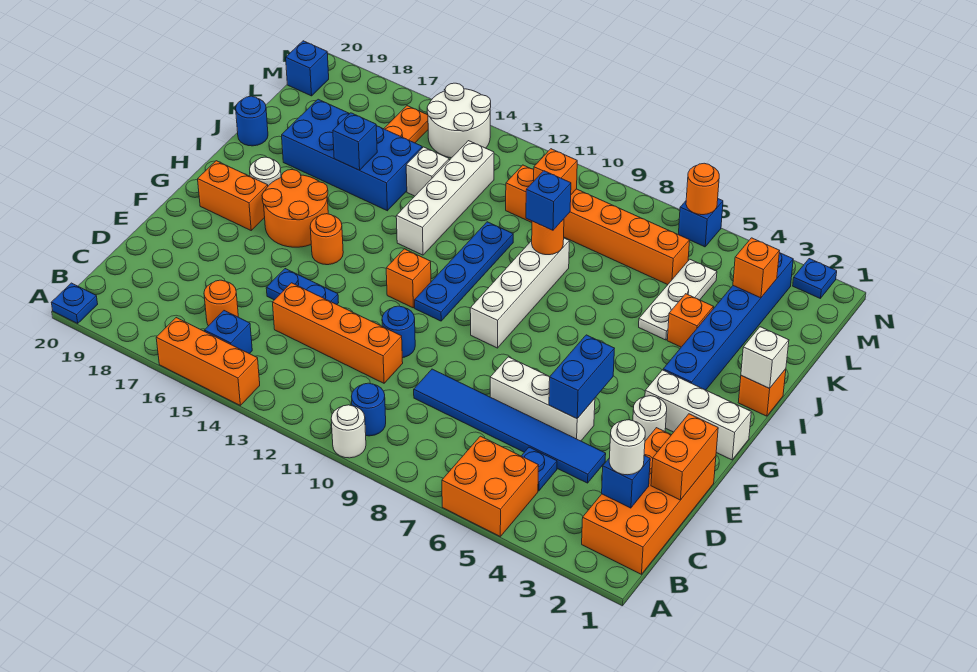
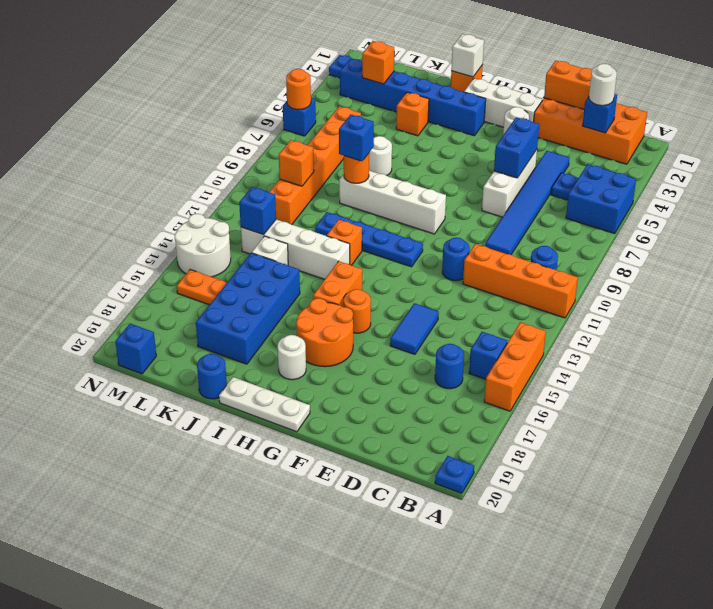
orange 2x2 brick [442,436,539,536] -> blue 2x2 brick [566,164,636,234]
white 1x1 round brick [331,405,366,458] -> white 1x1 round brick moved to [369,136,392,176]
orange 1x1 round brick [204,280,238,326] -> blue 1x1 round brick [435,344,464,389]
orange 1x4 brick [273,283,403,383] -> orange 1x4 brick turned to [463,244,578,318]
blue 1x2 brick [549,335,614,419] -> blue 1x2 brick turned to [494,117,539,178]
blue 1x2 plate [266,269,339,305] -> blue 1x2 tile [390,303,439,354]
white 1x3 brick [645,370,751,460] -> white 1x3 brick turned to [464,79,542,127]
orange 1x1 brick [386,249,431,308] -> orange 1x1 brick moved to [327,220,362,265]
orange 1x2 brick [198,161,268,230] -> orange 1x2 brick moved to [313,261,362,307]
white 1x3 plate [639,259,717,340] -> white 1x3 plate moved to [219,377,310,432]
blue 1x1 brick [333,113,377,170] -> blue 1x1 brick moved to [239,187,276,235]

